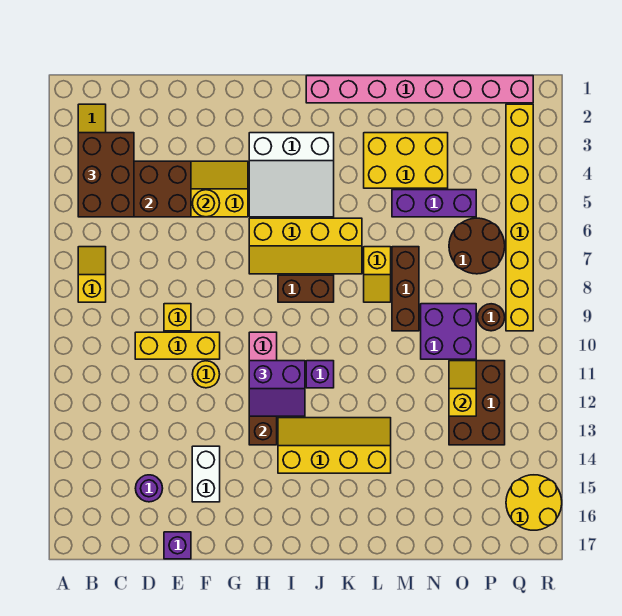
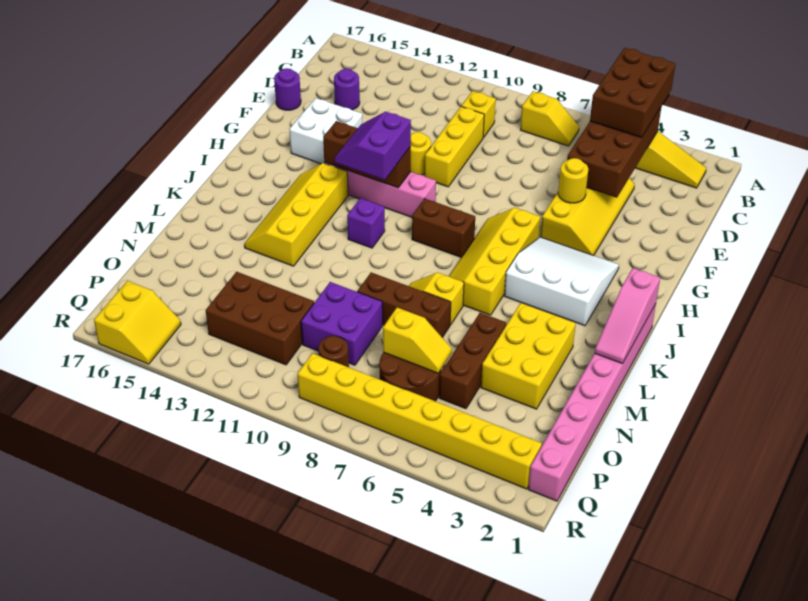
brown 2x3 brick [78,133,134,217] -> brown 2x3 brick turned to [590,48,675,138]
yellow 1x1 brick [164,304,191,331] -> yellow 1x1 brick moved to [461,91,496,137]
purple 1x1 brick [164,532,191,559] -> purple 1x1 round brick [274,68,301,110]
white 1x2 brick [192,446,220,502] -> white 2x2 brick [289,98,362,164]
white 3x3 slope [249,133,334,217] -> white 3x3 slope turned to [504,237,619,326]
brown 1x2 brick [278,275,334,302] -> brown 1x2 brick turned to [412,199,475,257]
yellow 2x4 slope [278,418,391,473] -> yellow 2x4 slope turned to [244,163,348,266]
none -> pink 1x3 slope [595,268,660,364]
purple 1x3 brick [392,190,476,217] -> brown 1x3 brick [439,313,507,409]
yellow 1x2 slope [449,361,476,416] -> yellow 1x2 slope moved to [383,307,452,373]
yellow 2x2 round brick [506,475,562,530] -> yellow 2x2 slope [94,281,181,364]

